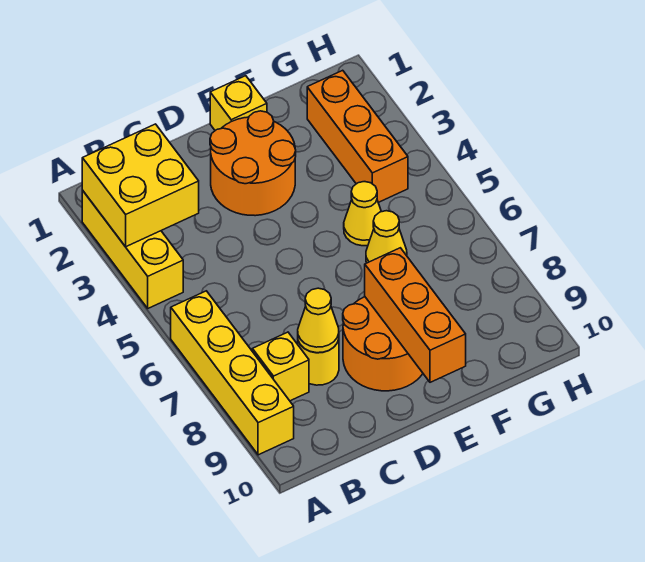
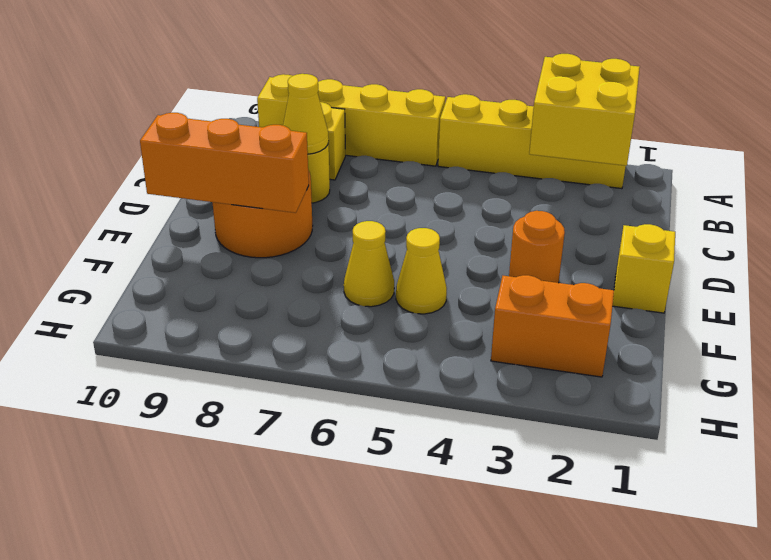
yellow 1x3 brick [82,191,183,308] -> yellow 1x4 brick [438,94,626,189]
orange 2x2 round brick [210,111,296,216] -> orange 1x1 round brick [509,211,565,283]
orange 1x3 brick [307,70,408,203] -> orange 1x2 brick [491,275,614,377]

